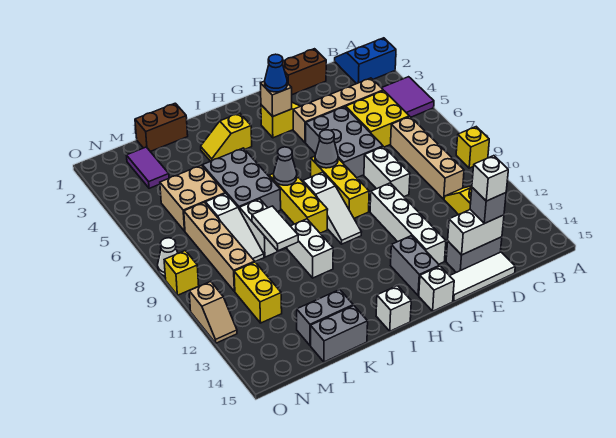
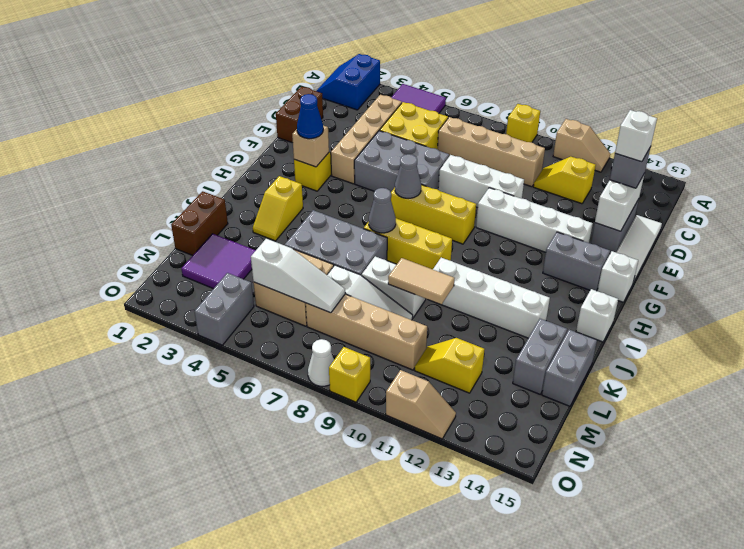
none -> tan 1x2 slope [553,119,610,172]
white 1x2 brick [364,147,410,197] -> white 1x3 brick [438,155,524,208]
white 1x3 slope [303,172,361,244] -> white 1x3 slope moved to [251,239,345,313]
white 1x2 brick [287,219,333,278] -> white 1x4 brick [433,258,550,338]
white 1x2 tile [252,206,298,251] -> tan 1x2 tile [388,258,455,304]
purple 1x2 tile [126,147,169,188] -> purple 2x2 tile [181,234,256,289]
yellow 1x2 brick [234,262,282,323] -> yellow 1x2 slope [414,338,485,393]
none -> grey 1x2 brick [194,273,254,345]

